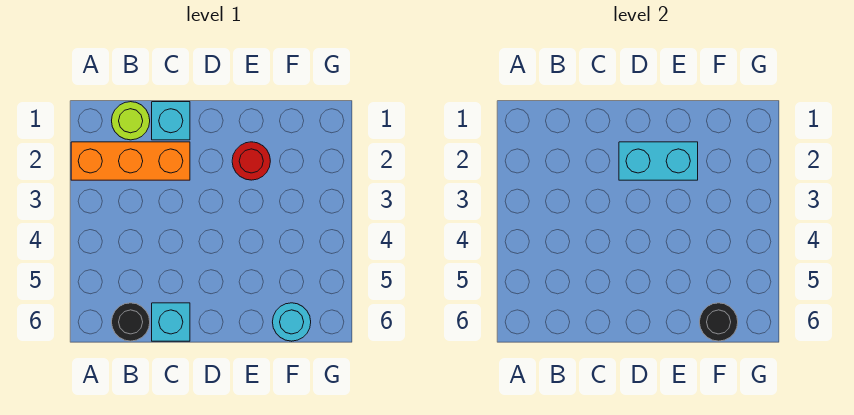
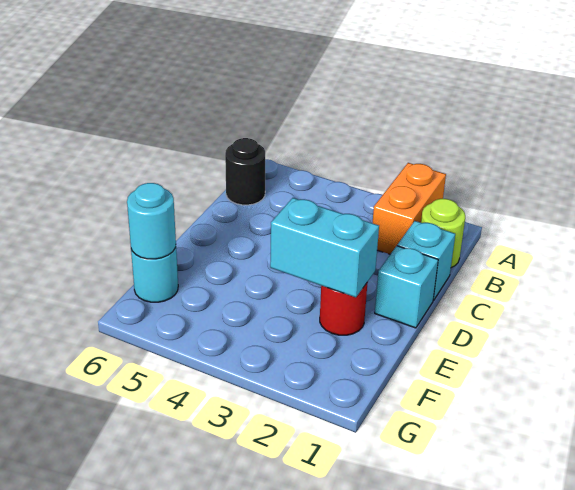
orange 1x3 brick [71,142,190,180] -> orange 1x2 brick [373,163,446,254]
cyan 1x1 brick [152,303,190,341] -> cyan 1x1 brick moved to [375,246,438,328]
cyan 1x2 brick [619,142,698,180] -> cyan 1x2 brick turned to [270,198,379,297]
black 1x1 round brick [700,303,738,341] -> cyan 1x1 round brick [127,183,176,259]

